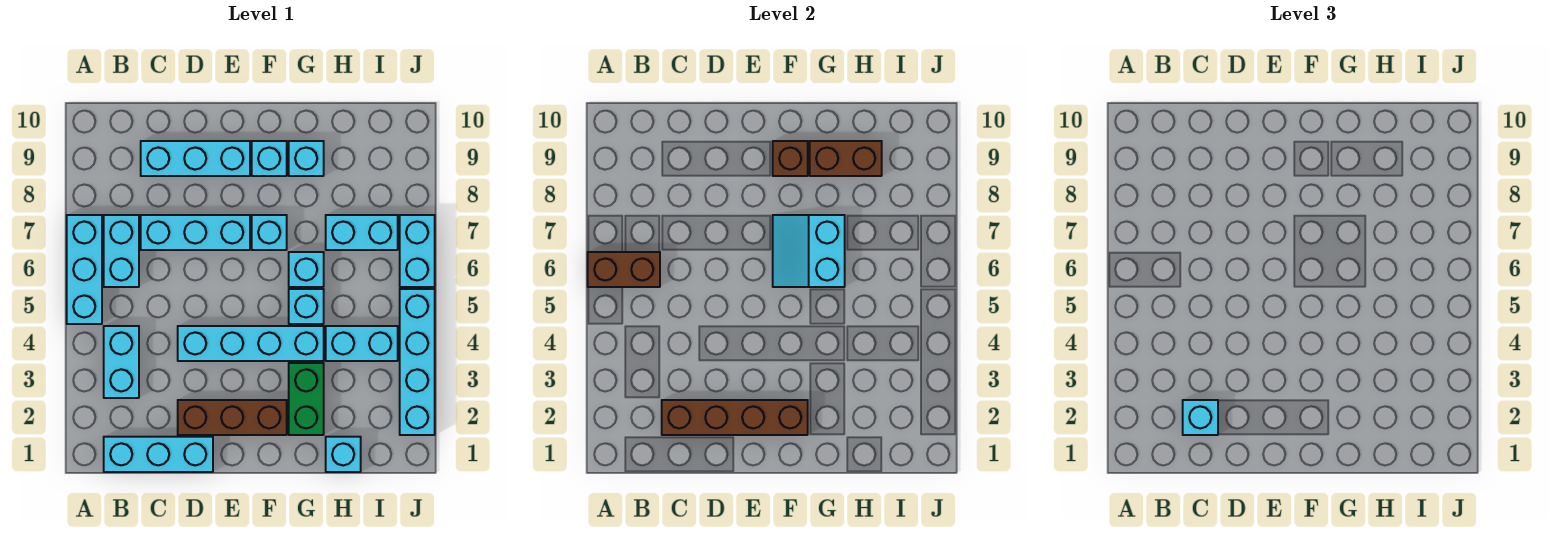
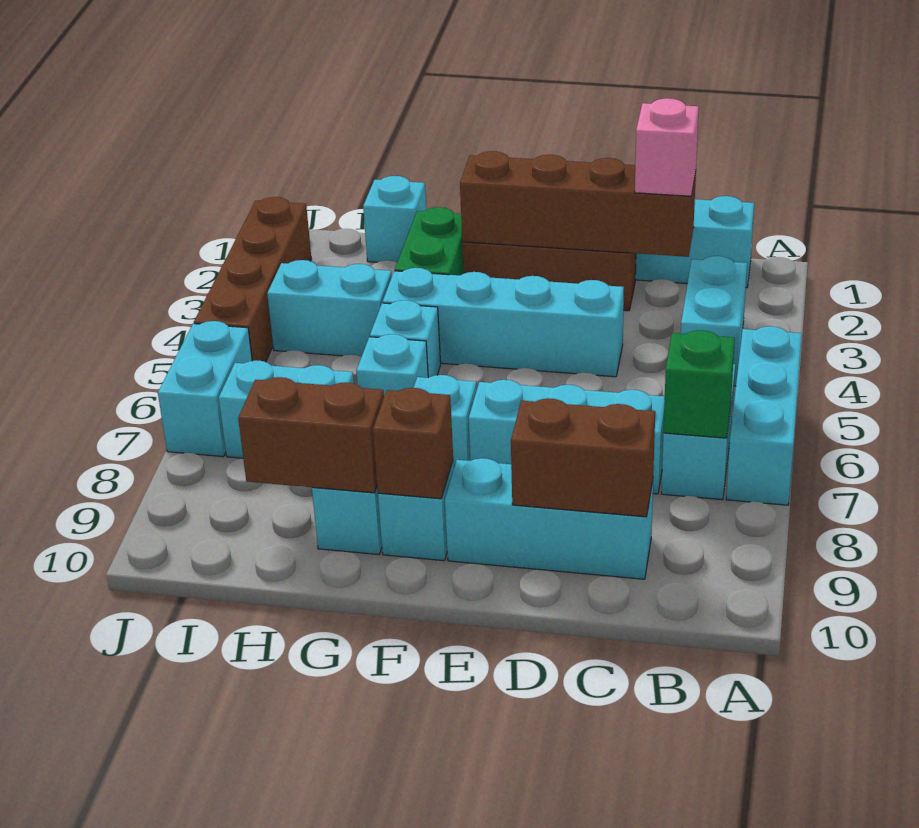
brown 1x2 brick [588,252,660,287] -> brown 1x2 brick moved to [511,398,655,517]
none -> green 1x1 brick [663,330,735,438]
cyan 1x1 brick [1183,400,1218,435] -> pink 1x1 brick [635,98,699,196]
cyan 2x2 slope [773,215,845,287] -> none
cyan 1x4 brick [400,289,435,435] -> brown 1x4 brick [194,197,311,362]

